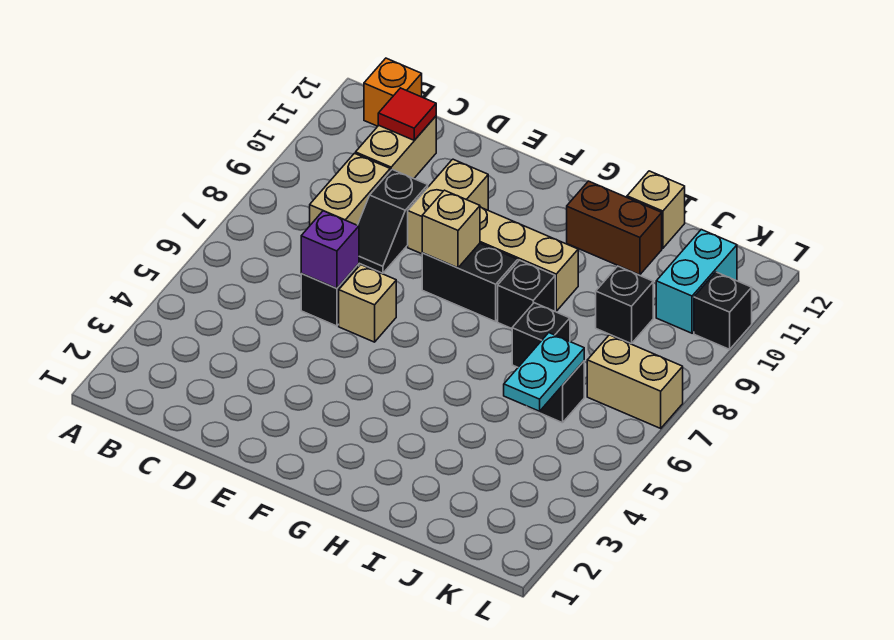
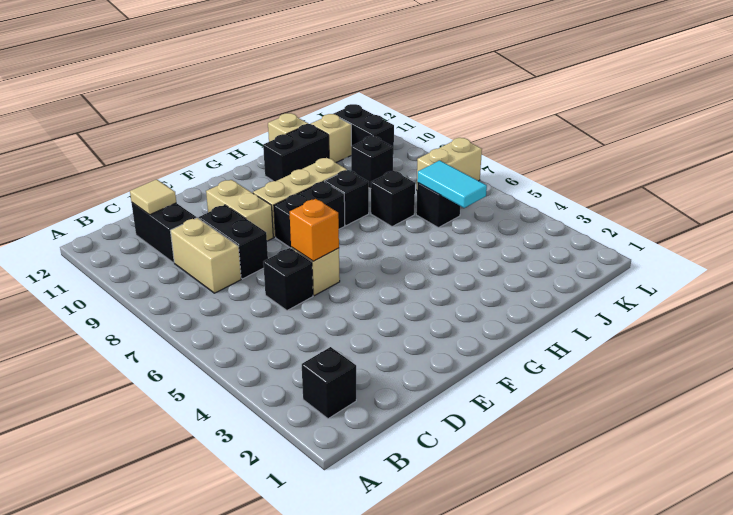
orange 1x1 brick [364,58,422,126] -> orange 1x1 brick moved to [290,199,339,261]
tan 1x2 brick [356,116,436,179] -> black 1x2 brick [132,203,197,263]
red 1x1 tile [378,88,436,140] -> tan 1x1 tile [130,179,176,215]
purple 1x1 brick [301,211,359,288] -> none
black 1x2 slope [358,170,428,273] -> black 1x2 brick [199,205,268,279]
tan 1x1 brick [422,190,480,268] -> tan 1x1 brick moved to [311,114,351,163]
brown 1x2 brick [567,181,662,275] -> black 1x2 brick [263,124,329,181]
cyan 1x2 plate [504,333,584,411] -> cyan 1x2 tile [417,160,487,208]
cyan 1x2 brick [656,230,737,333] -> black 1x2 brick [334,104,394,156]
black 1x1 brick [694,272,752,349] -> black 1x1 brick moved to [302,347,356,419]

